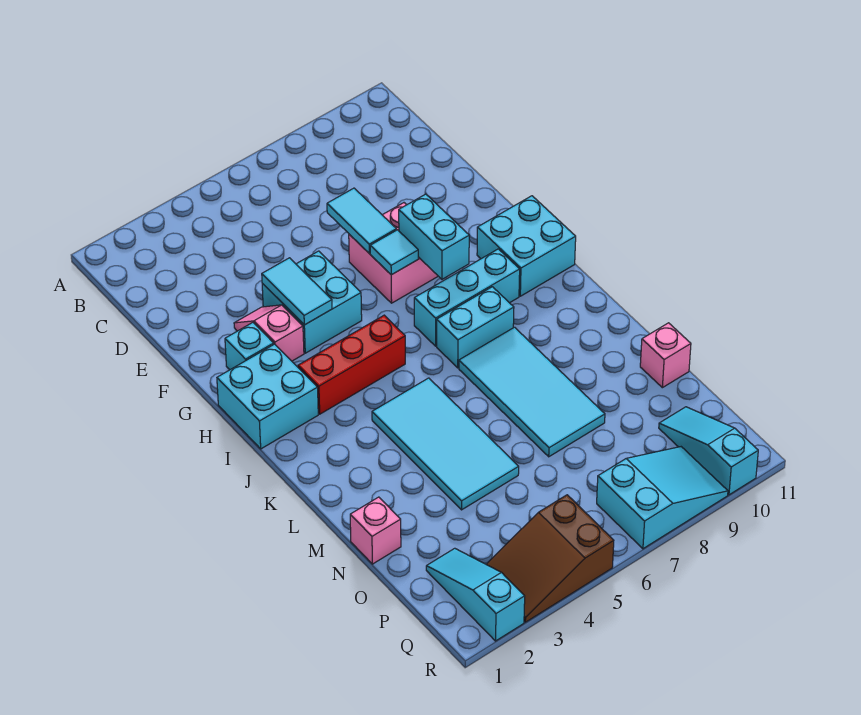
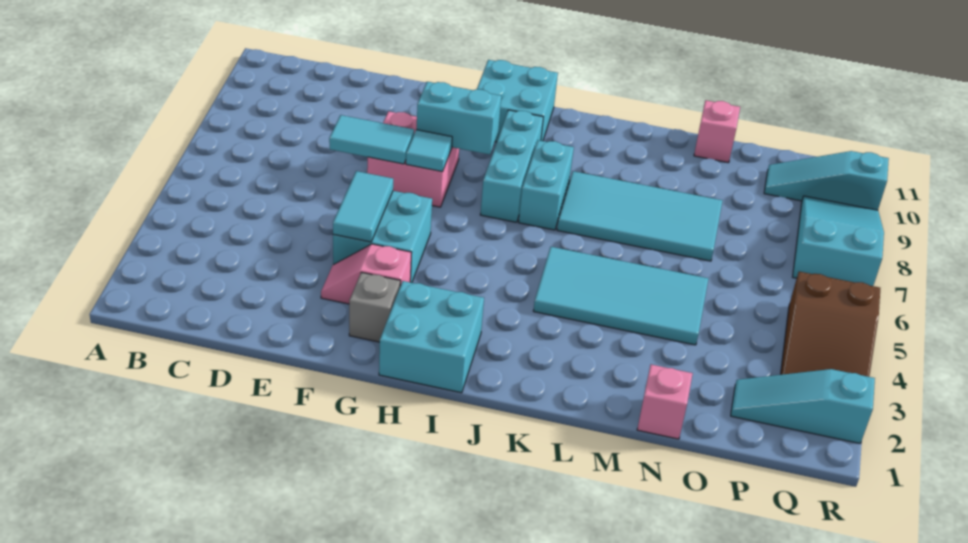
cyan 1x2 tile [262,258,332,325] -> cyan 1x2 tile turned to [333,171,393,242]
cyan 1x1 brick [225,323,274,370] -> grey 1x1 brick [349,272,400,342]
red 1x3 brick [298,315,405,414] -> none

